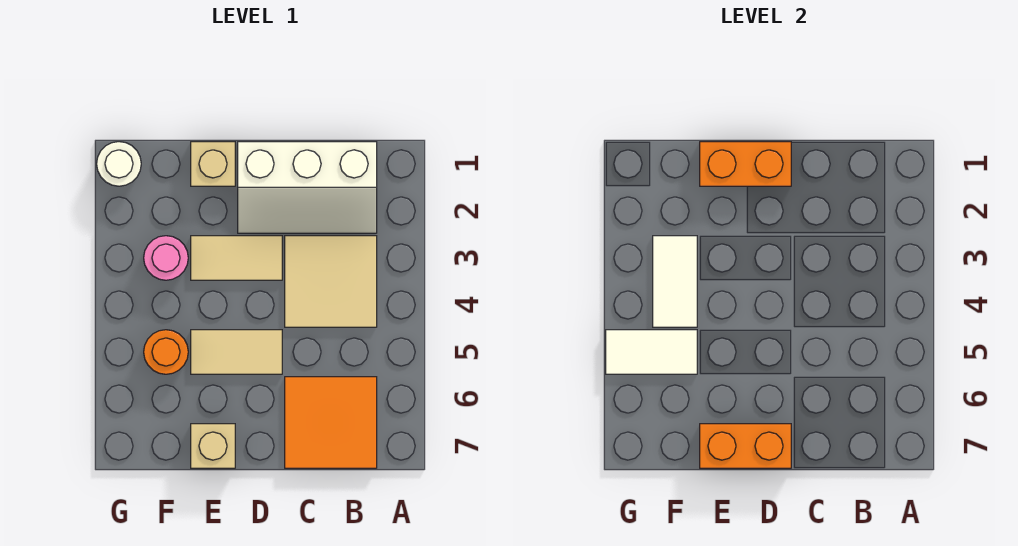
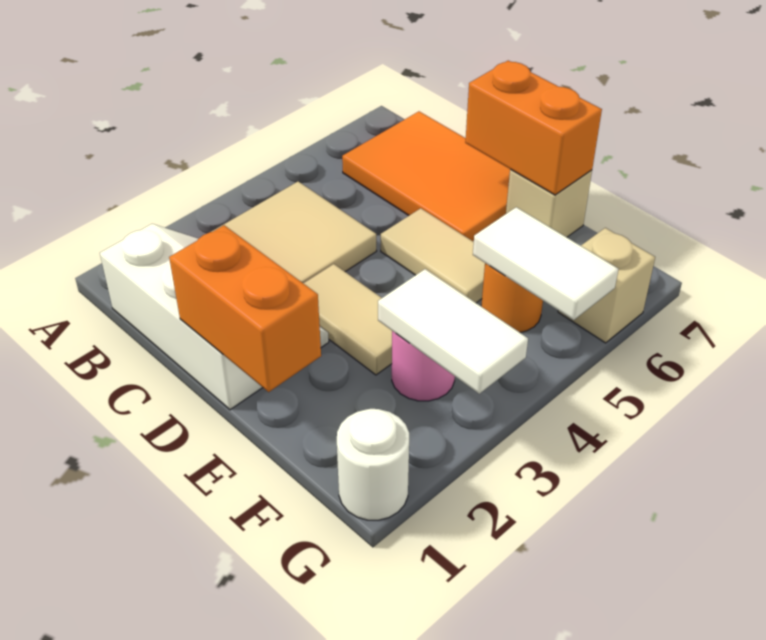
orange 2x2 tile [285,377,377,468] -> orange 2x3 tile [342,111,510,242]
tan 1x1 brick [191,142,235,186] -> tan 1x1 brick moved to [558,228,655,343]
white 1x2 tile [653,236,697,327] -> white 1x2 tile turned to [378,269,528,394]

